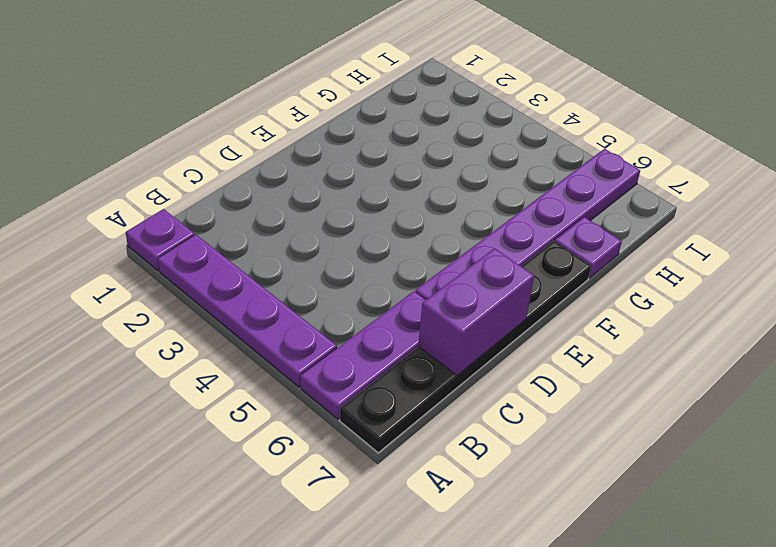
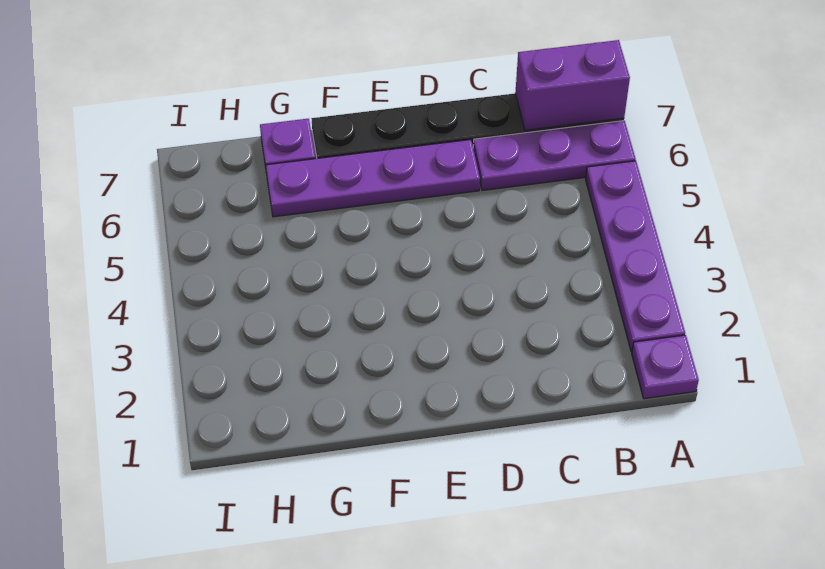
purple 1x2 brick [418,248,534,375] -> purple 1x2 brick moved to [515,40,630,130]
purple 1x6 plate [415,149,640,300] -> purple 1x4 plate [266,140,480,217]

